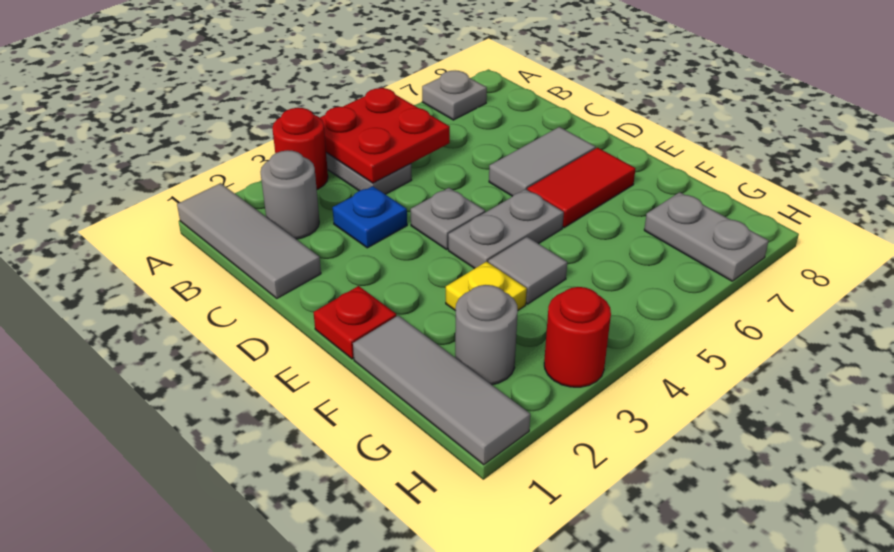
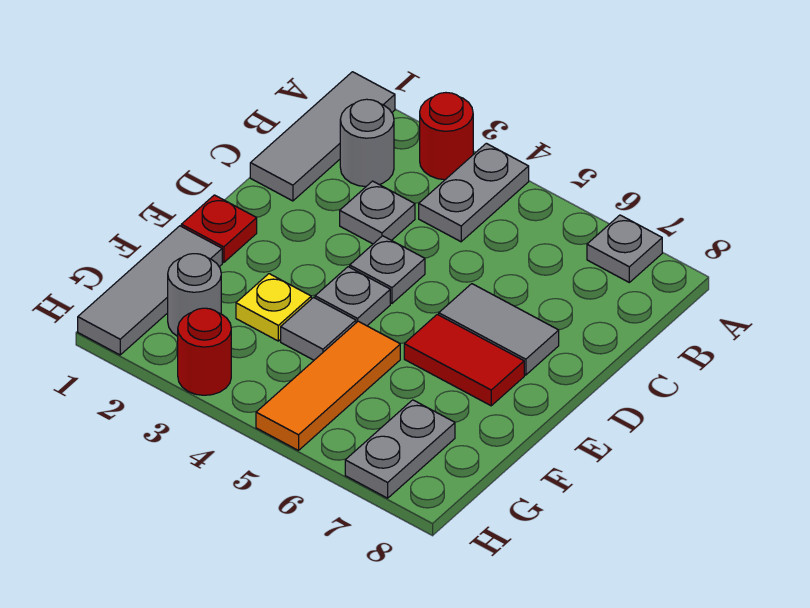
red 2x2 plate [320,88,450,183] -> none
blue 1x1 plate [332,186,407,248] -> grey 1x1 plate [340,181,415,244]
grey 1x2 plate [448,189,564,269] -> grey 1x1 plate [315,267,390,326]
none -> orange 1x3 tile [256,321,400,450]

